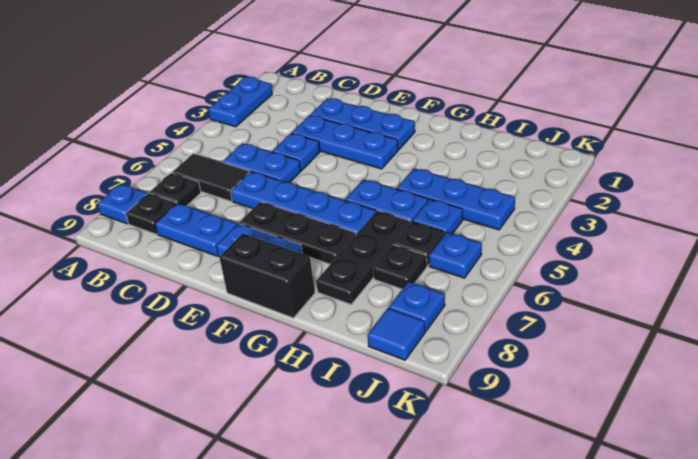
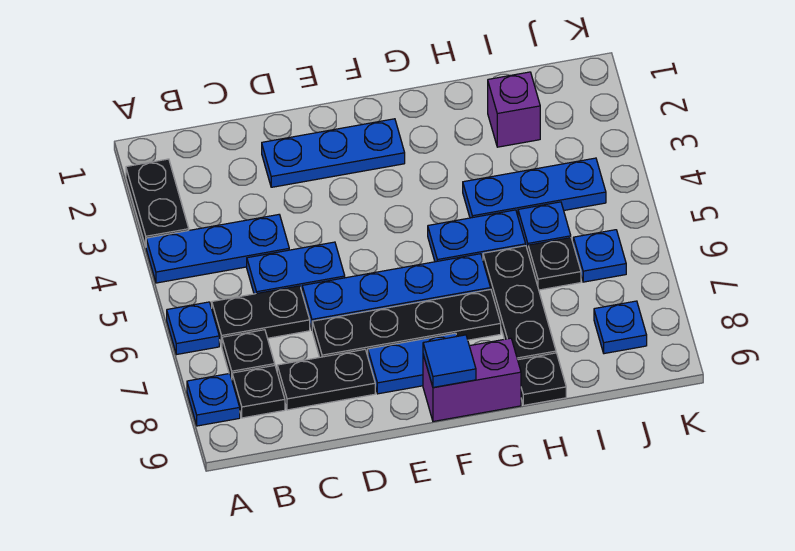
blue 1x2 plate [208,77,272,127] -> black 1x2 plate [126,159,189,246]
black 1x2 tile [172,154,250,201] -> black 1x2 plate [212,286,310,346]
blue 1x2 plate [155,203,237,256] -> black 1x2 plate [277,349,375,410]
blue 1x3 plate [292,115,398,169] -> blue 1x3 plate moved to [146,215,289,283]
blue 1x1 plate [272,133,320,170] -> blue 1x1 plate moved to [167,302,219,355]
black 1x3 plate [239,202,356,264] -> black 1x4 plate [312,289,501,357]
black 1x2 brick [219,233,315,318] -> purple 1x2 brick [423,338,521,421]
none -> purple 1x1 brick [488,72,540,147]
black 1x1 plate [373,245,427,289] -> black 1x1 plate moved to [518,353,566,405]
blue 1x1 tile [367,308,425,360] -> blue 1x1 tile moved to [423,335,476,388]

